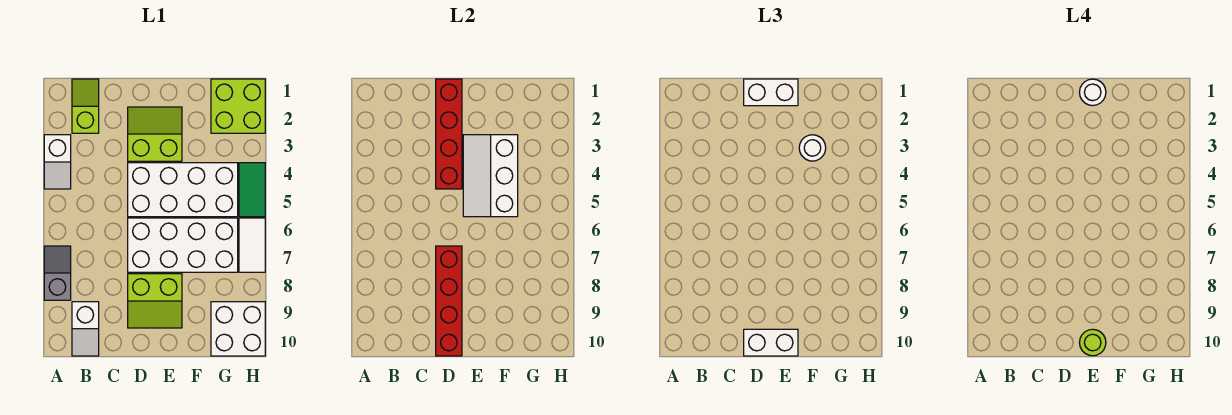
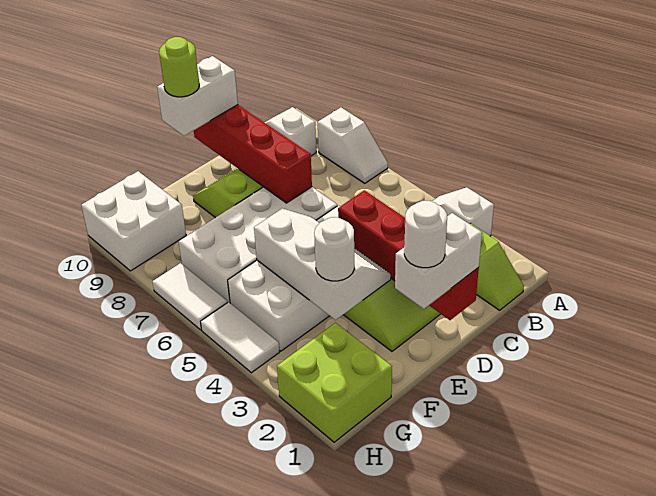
grey 1x2 slope [44,246,71,300] -> white 1x2 slope [318,108,388,183]
green 1x2 tile [239,163,265,217] -> white 1x2 tile [201,302,279,373]

